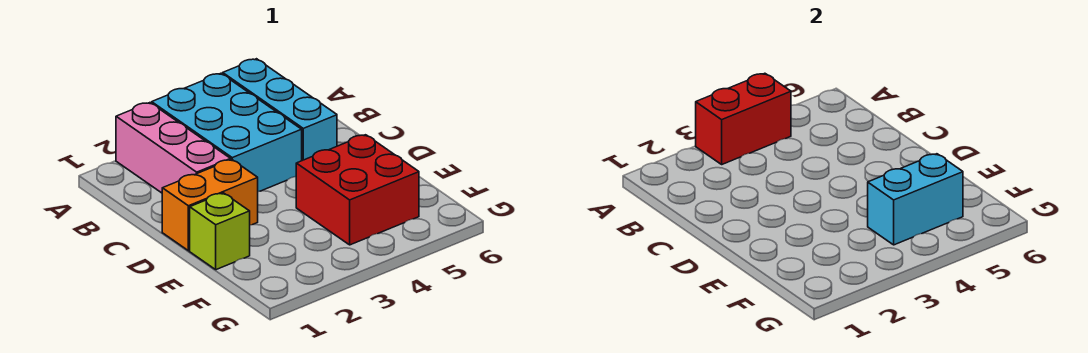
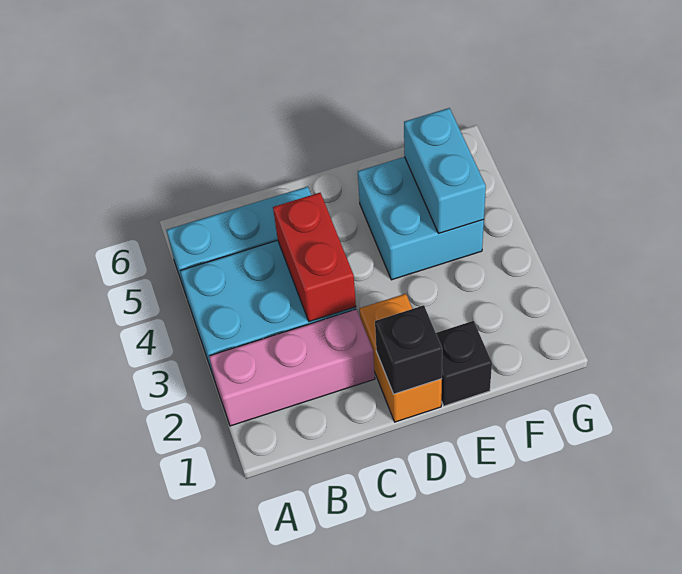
red 1x2 brick [696,73,791,164] -> red 1x2 brick moved to [273,193,356,322]
none -> black 1x1 brick [375,305,442,394]
lime 1x1 brick [190,193,250,270] -> black 1x1 brick [436,321,492,406]
red 2x2 brick [296,135,419,245] -> cyan 2x2 brick [358,157,484,280]

